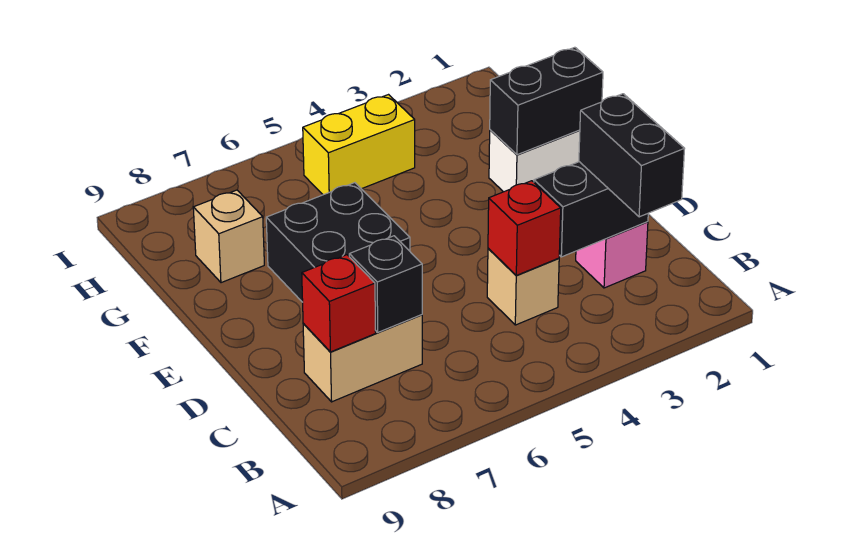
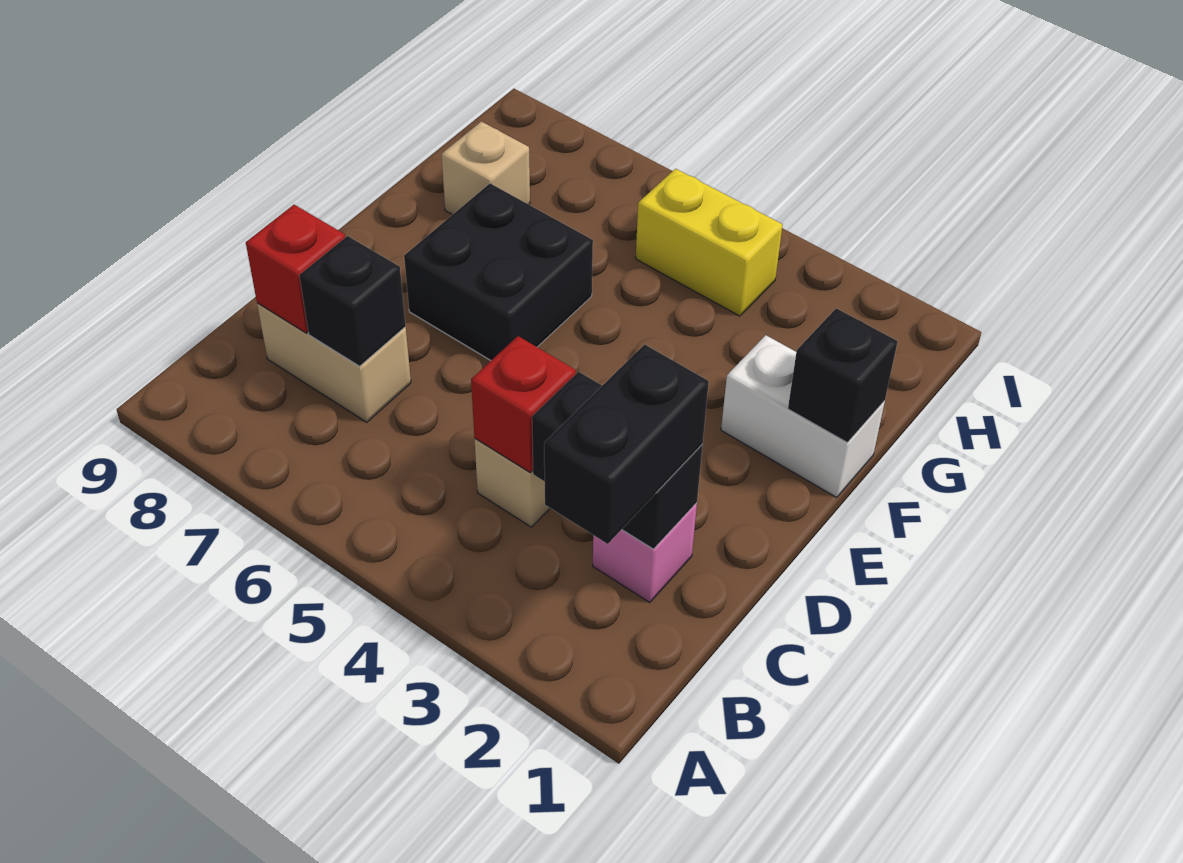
black 1x2 brick [490,47,603,155] -> black 1x1 brick [788,308,898,443]

